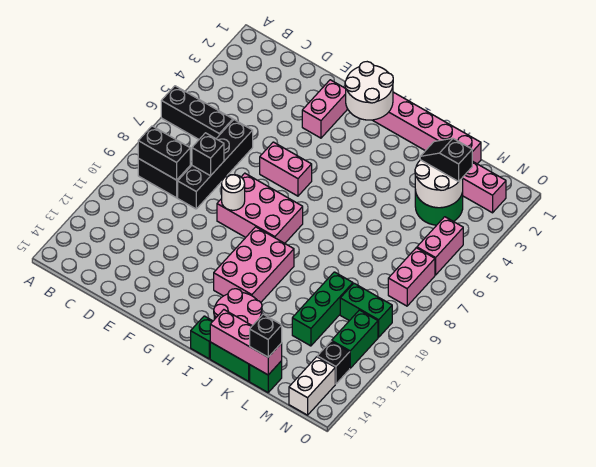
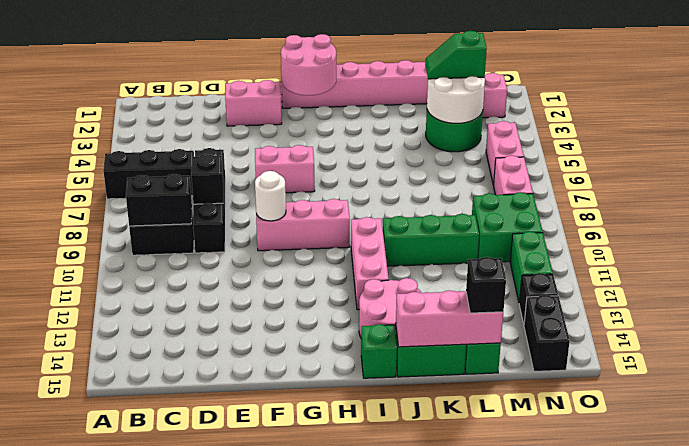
pink 1x2 brick [302,80,347,138] -> pink 1x2 brick turned to [225,80,282,126]
pink 2x3 brick [217,173,303,243] -> pink 1x3 brick [256,199,350,251]
white 2x2 round brick [345,62,393,120] -> pink 2x2 round brick [281,34,336,95]
pink 2x3 brick [214,227,294,302] -> pink 1x3 brick [351,217,389,310]
black 1x2 slope [420,138,472,182] -> green 1x2 slope [425,31,487,79]
green 1x3 brick [292,272,353,346] -> green 1x3 brick turned to [383,214,479,266]
green 1x2 brick [340,283,392,337] -> green 2x2 brick [472,192,543,262]
white 1x2 brick [289,357,335,415] -> black 1x2 brick [524,295,570,372]

